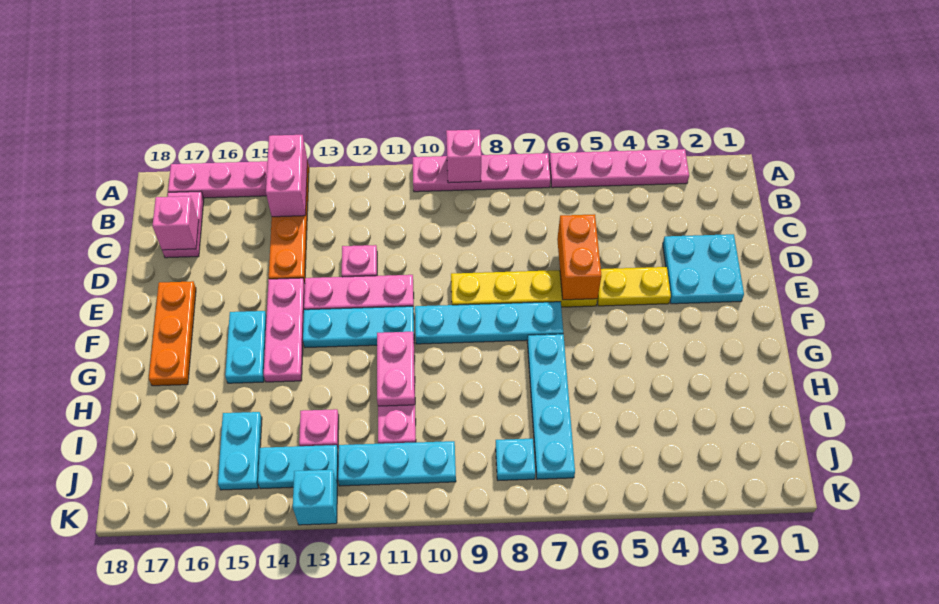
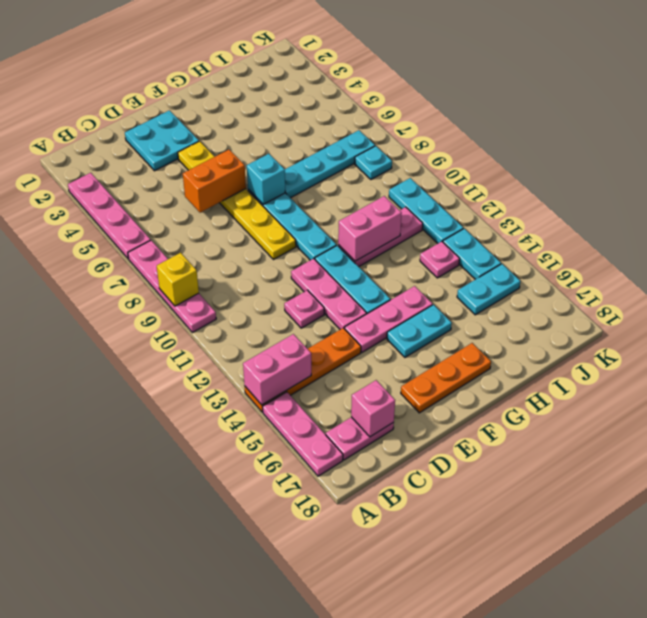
pink 1x1 brick [446,130,481,183] -> yellow 1x1 brick [157,253,199,306]
pink 1x2 plate [377,332,415,406] -> pink 1x2 brick [338,196,402,261]
cyan 1x1 brick [293,470,337,525] -> cyan 1x1 brick moved to [247,154,285,204]

